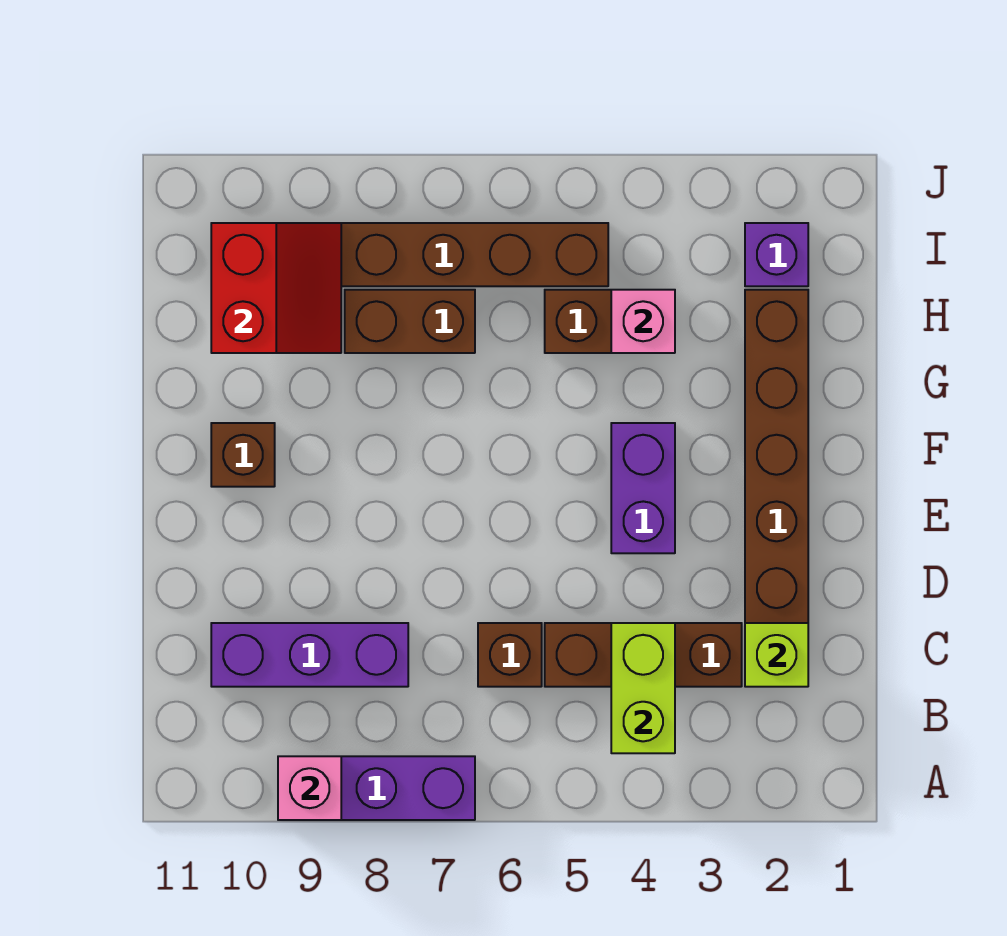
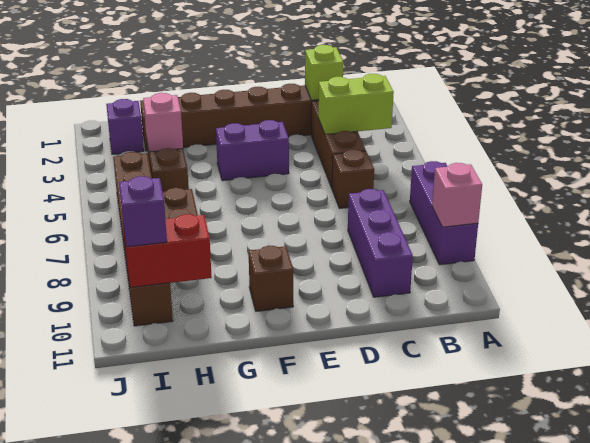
none -> purple 1x1 brick [119,176,167,247]

